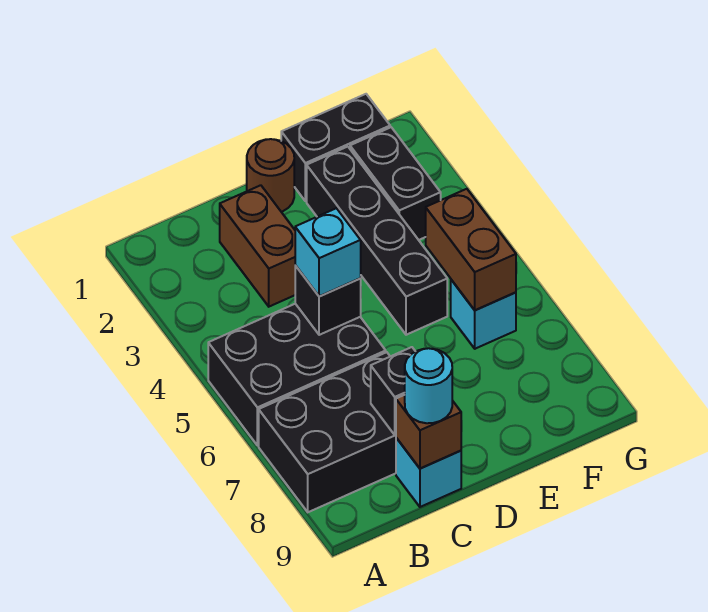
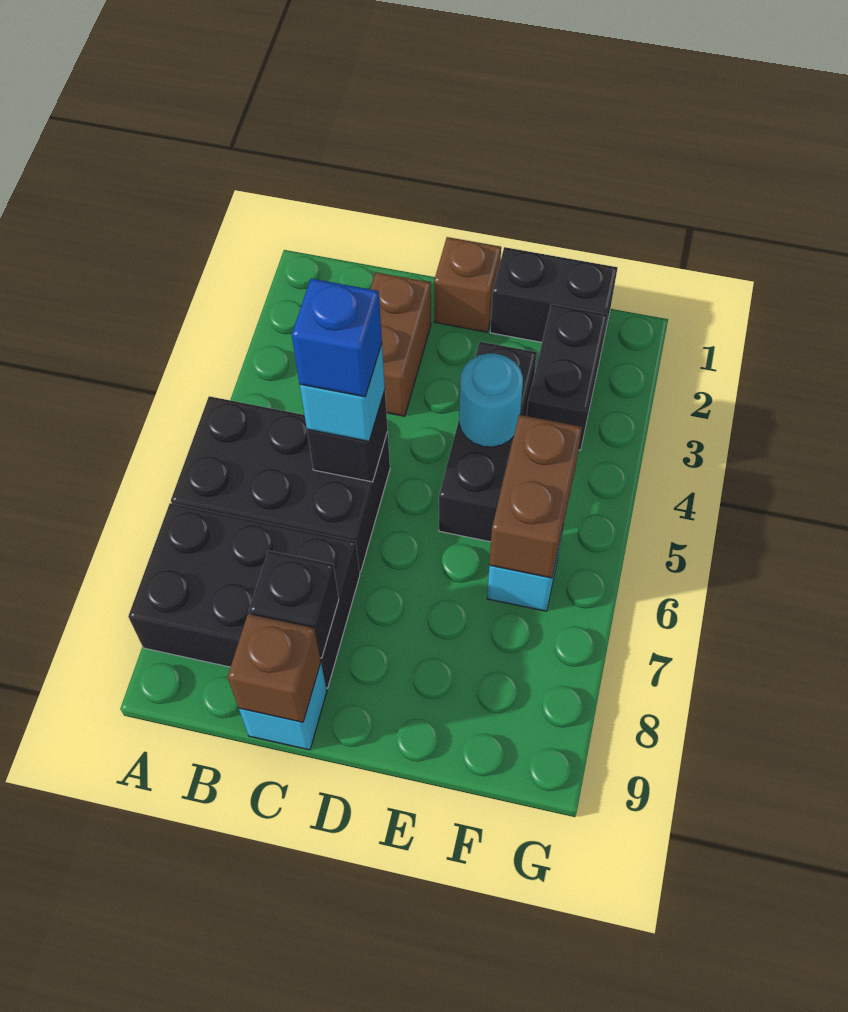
none -> blue 1x1 brick [292,279,382,397]
cyan 1x1 round brick [405,348,452,423] -> cyan 1x1 round brick moved to [459,353,523,447]
brown 1x1 round brick [247,139,294,212] -> brown 1x1 brick [434,237,501,332]
black 1x4 brick [307,147,447,335] -> black 1x3 brick [439,342,537,542]

